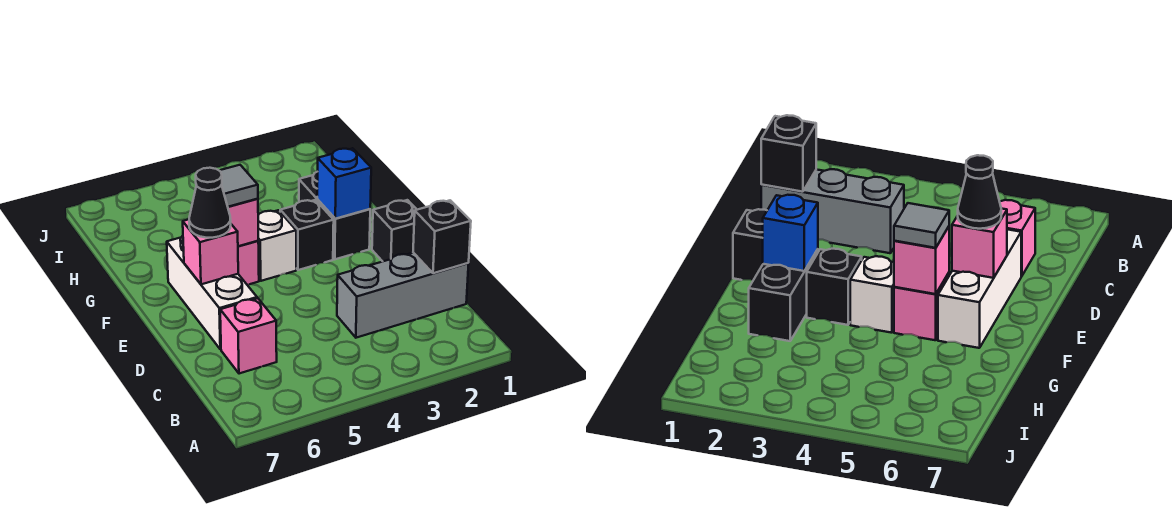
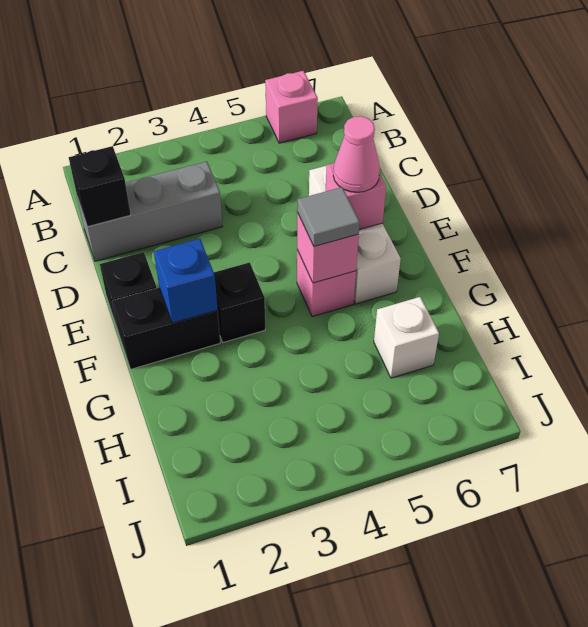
pink 1x1 brick [220,298,277,374] -> pink 1x1 brick moved to [265,71,318,143]
black 1x1 cone [189,168,231,238] -> pink 1x1 cone [333,116,380,192]
black 1x2 brick [299,172,370,259] -> black 1x2 brick turned to [112,288,220,369]
white 1x1 brick [258,210,296,281] -> white 1x1 brick moved to [374,297,439,378]

